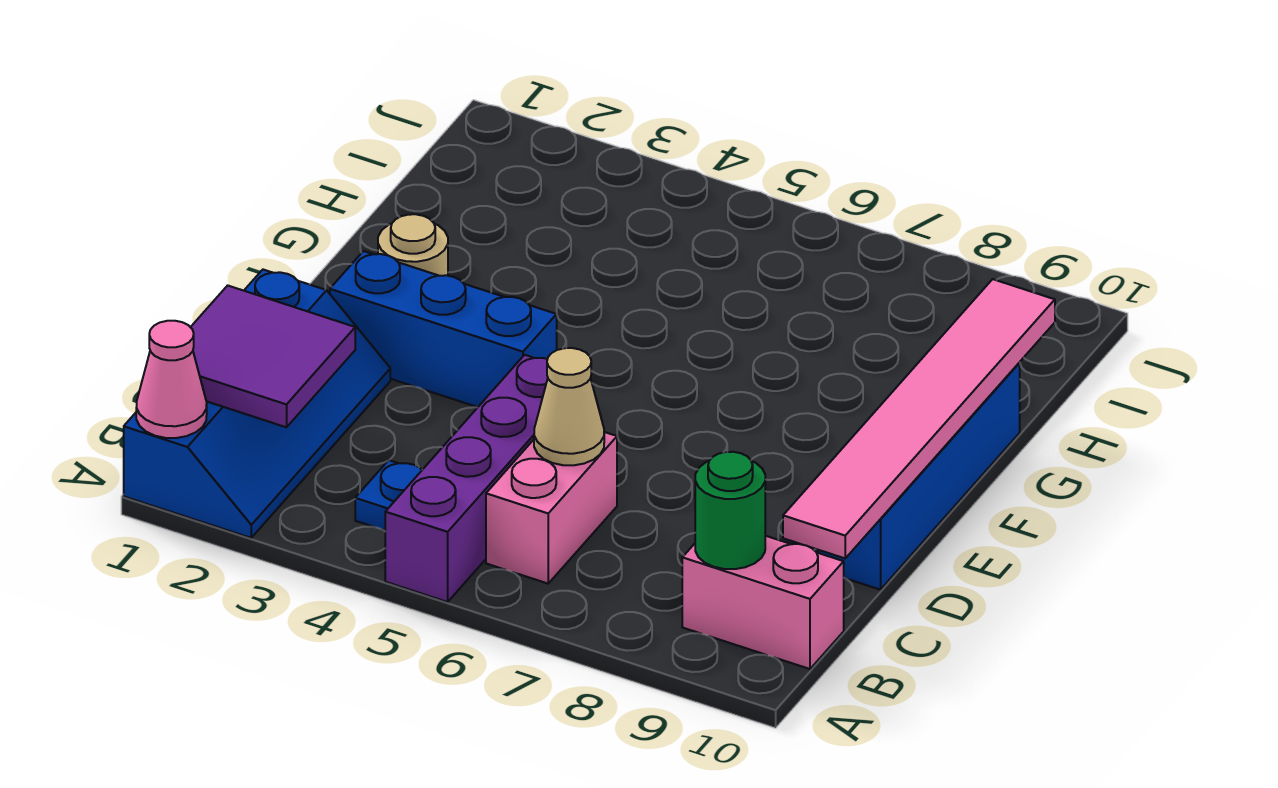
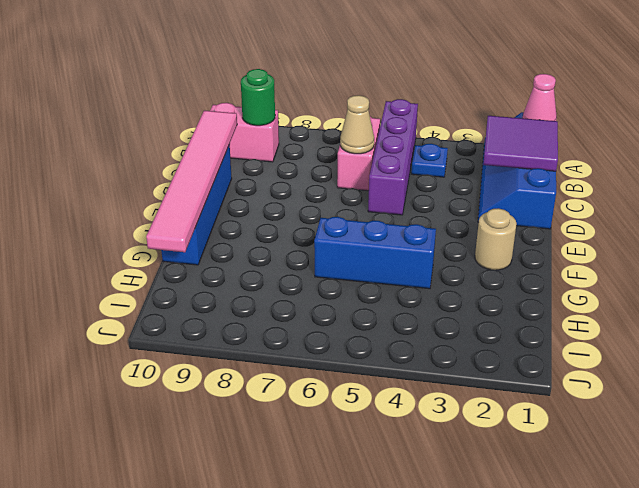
blue 1x3 brick [330,251,557,407] -> blue 1x3 brick moved to [314,217,436,289]

